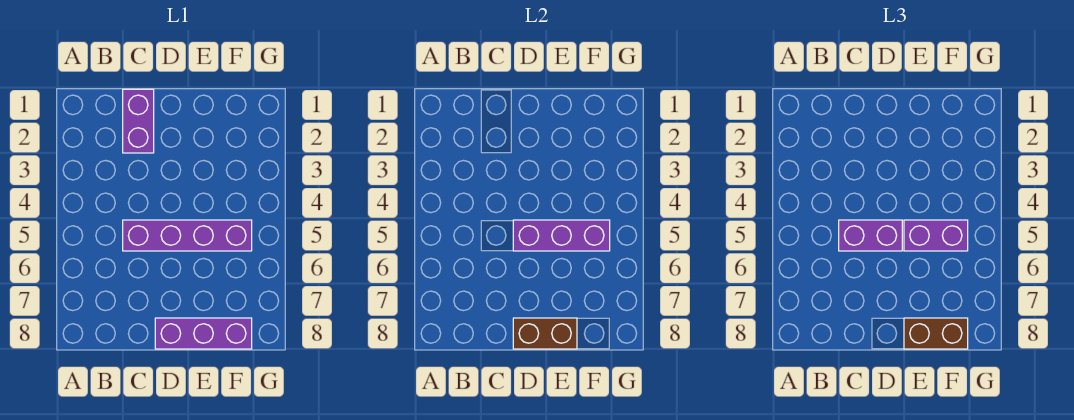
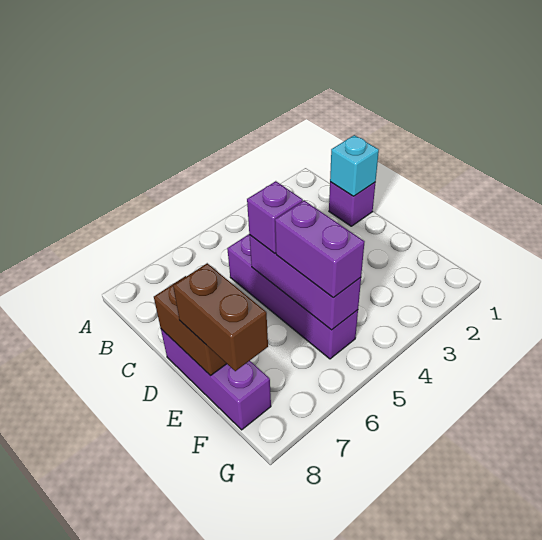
purple 1x2 brick [123,89,154,153] -> purple 1x1 brick [329,182,376,226]
none -> cyan 1x1 brick [330,135,379,196]
purple 1x2 brick [839,220,902,251] -> purple 1x1 brick [247,181,303,253]

